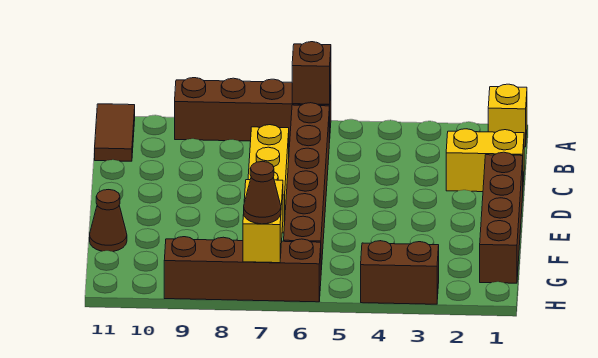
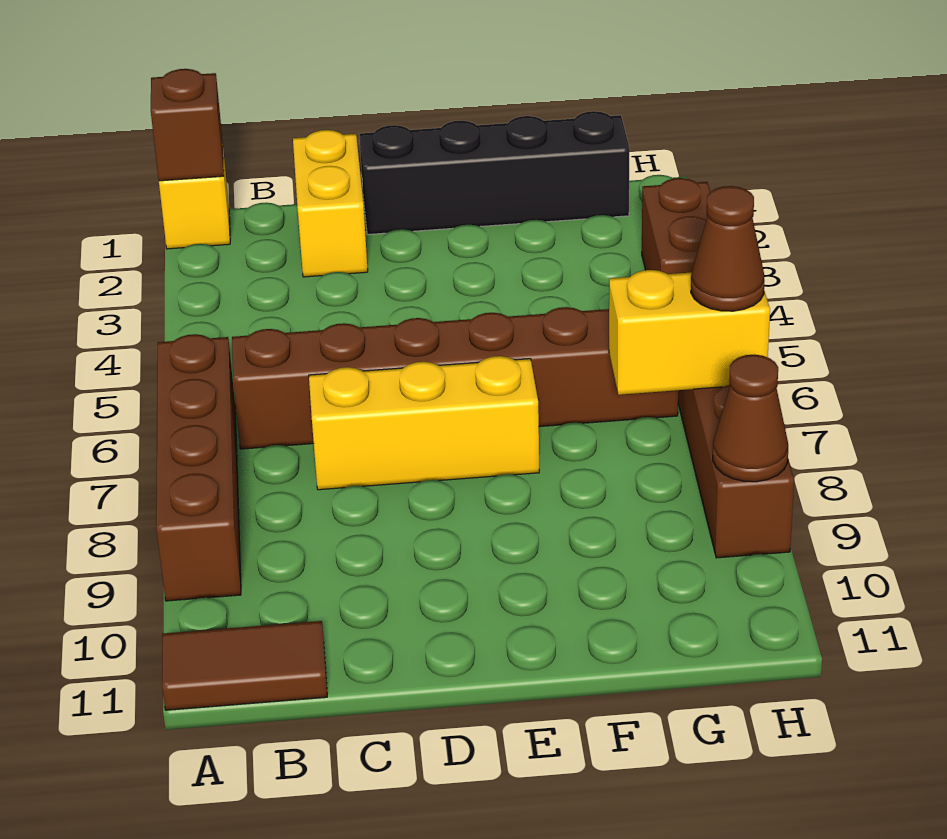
brown 1x1 brick [292,42,331,104] -> brown 1x1 brick moved to [151,69,224,181]
brown 1x4 brick [480,152,523,283] -> black 1x4 brick [360,111,630,235]
brown 1x1 cone [90,190,127,252] -> brown 1x1 cone moved to [713,355,788,482]

